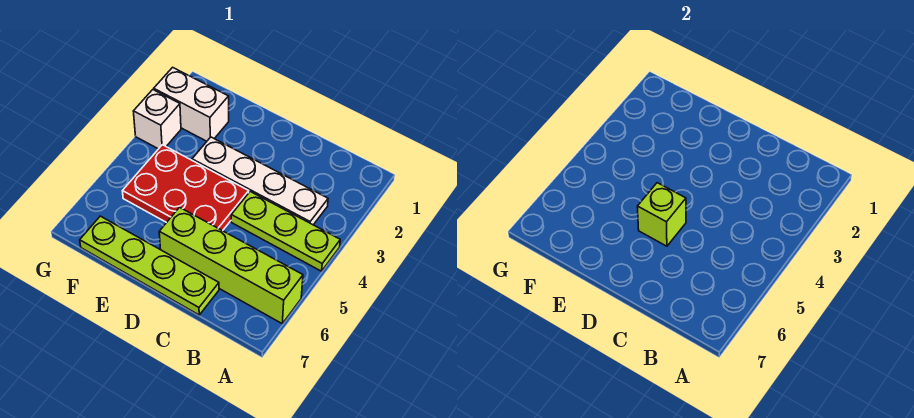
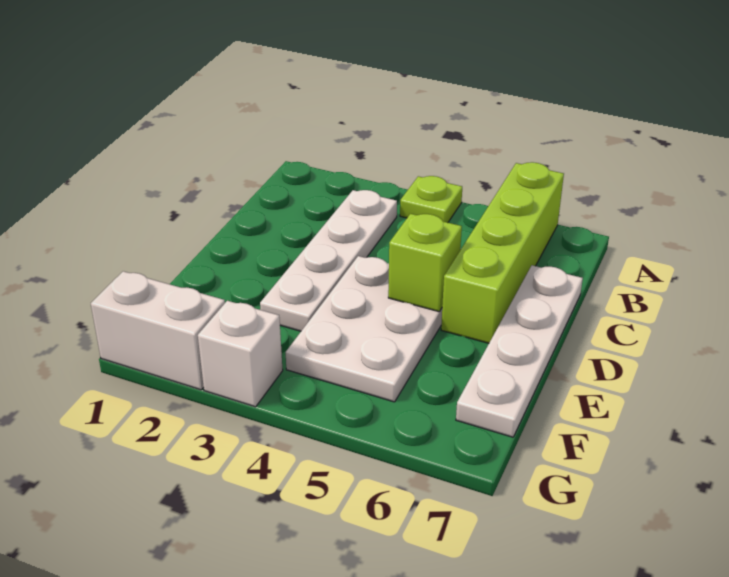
lime 1x3 plate [231,192,340,271] -> lime 1x1 plate [400,176,462,223]
lime 1x4 plate [80,216,219,315] -> white 1x4 plate [456,265,583,437]
red 2x3 plate [123,145,249,231] -> white 2x3 plate [286,256,442,402]
white 1x2 brick [154,67,229,141] -> white 1x2 brick turned to [91,271,225,390]

